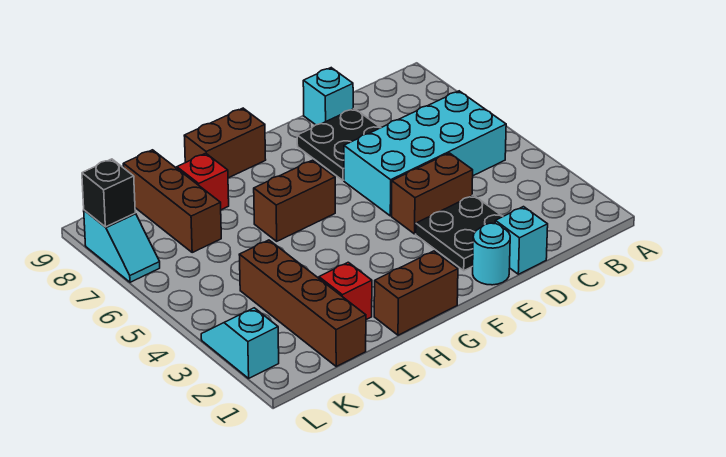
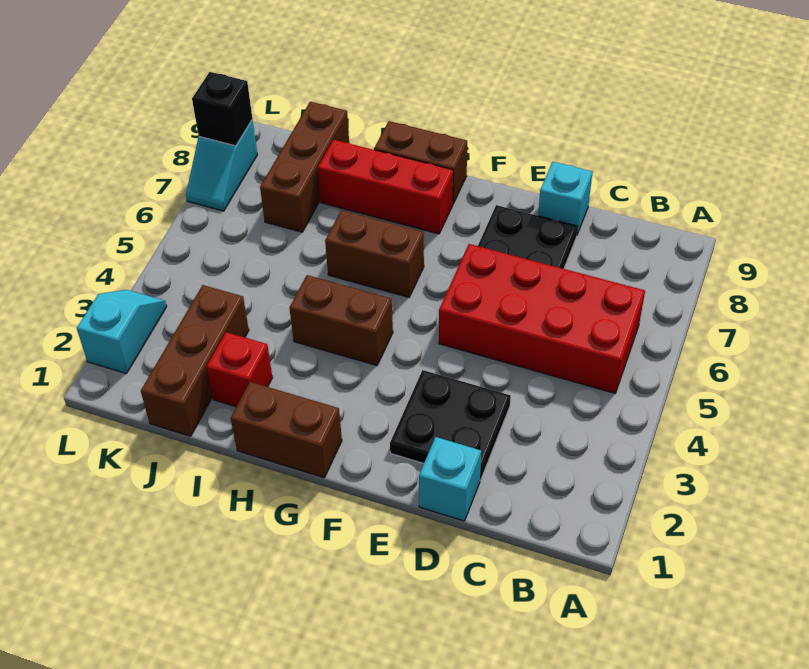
cyan 2x4 brick [344,91,506,216] -> red 2x4 brick [439,244,645,393]
brown 1x2 brick [392,153,473,234] -> brown 1x2 brick moved to [289,275,393,366]
cyan 1x1 round brick [473,223,510,285] -> none
red 1x1 brick [177,153,229,210] -> red 1x3 brick [318,140,453,234]
brown 1x4 brick [239,240,366,366] -> brown 1x3 brick [141,285,249,436]

